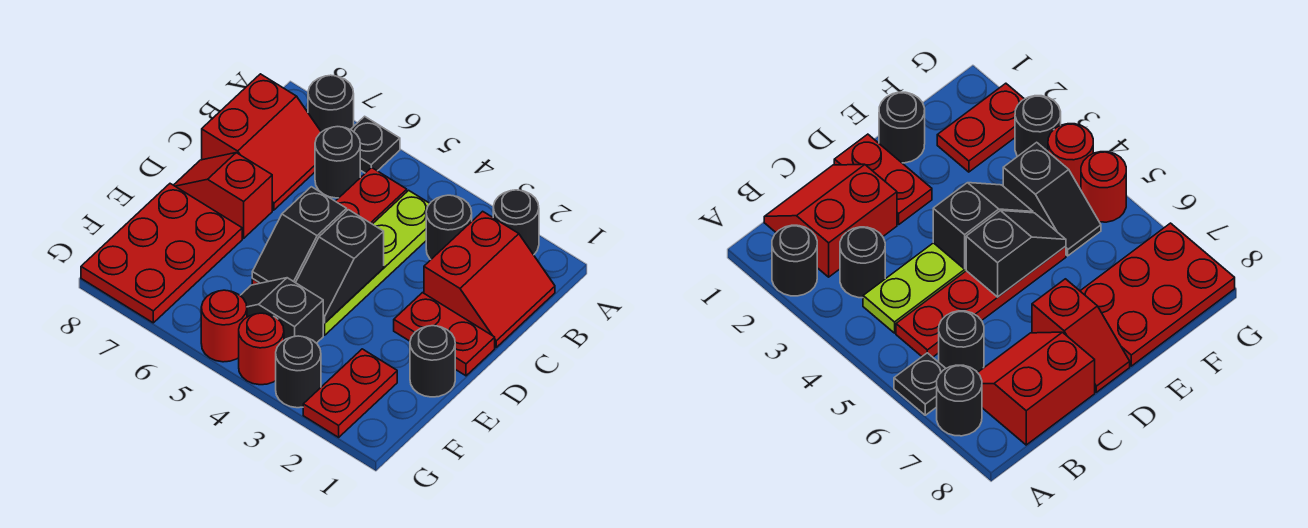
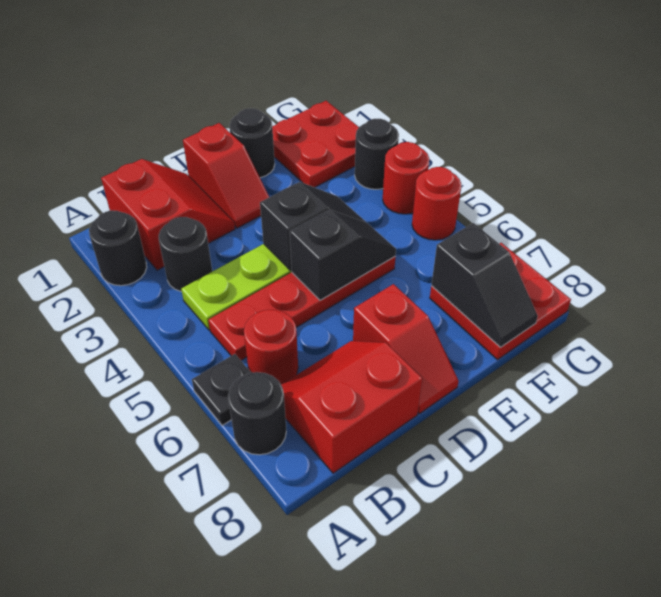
red 2x2 slope [424,211,555,347] -> red 2x2 slope turned to [101,159,235,270]
black 1x1 round brick [315,127,360,198] -> red 1x1 round brick [244,310,298,384]
red 1x2 plate [394,293,495,376] -> red 1x2 slope [183,123,269,228]
red 2x3 plate [81,184,242,323] -> red 2x2 plate [430,243,571,360]
red 1x2 plate [303,349,397,437] -> red 2x2 plate [272,101,359,187]
black 1x2 slope [240,278,323,343] -> black 1x2 slope moved to [431,223,538,347]

